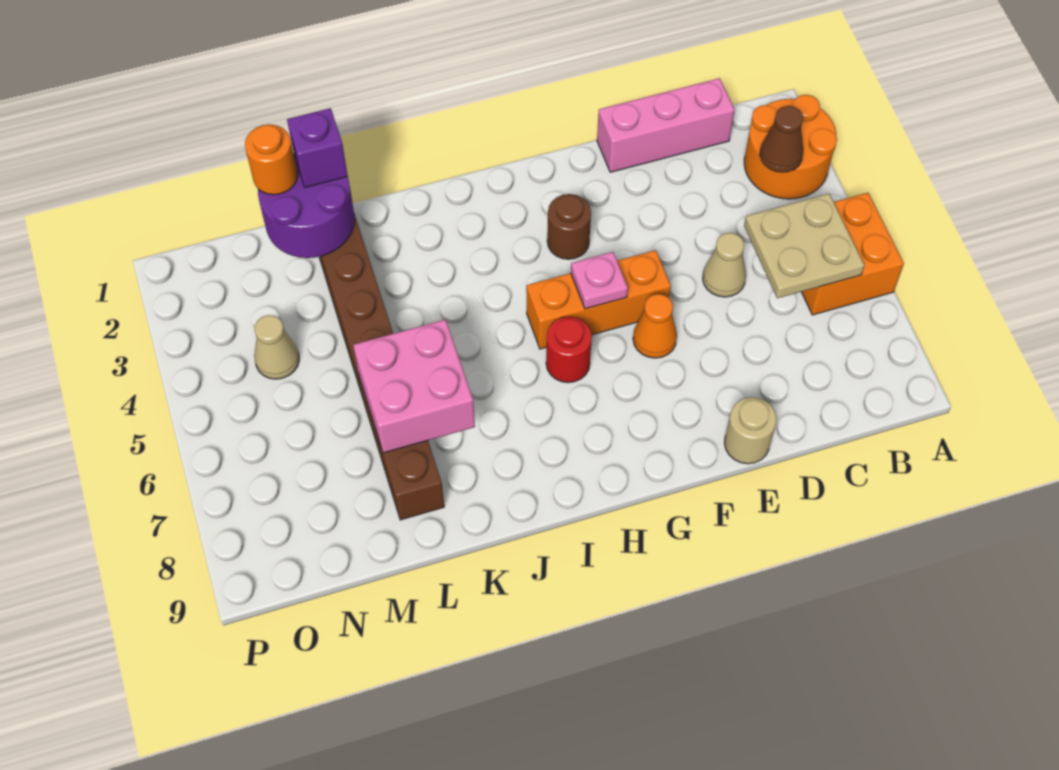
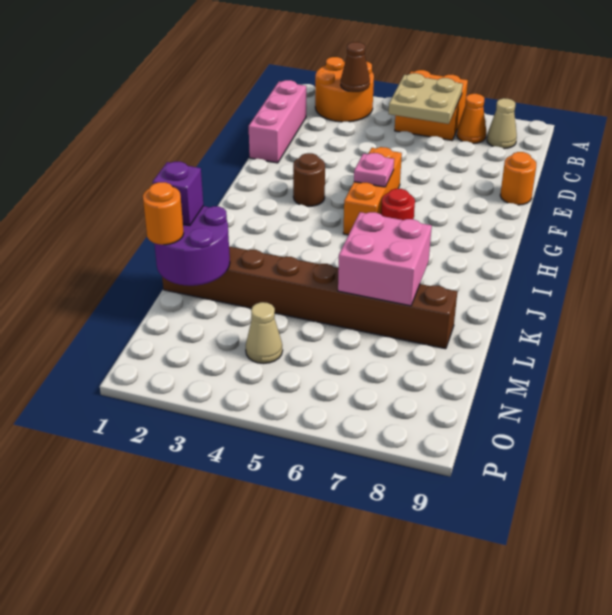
tan 1x1 cone [703,233,746,297] -> tan 1x1 cone moved to [487,98,517,149]
tan 1x1 round brick [724,397,776,464] -> orange 1x1 round brick [500,152,536,205]
orange 1x1 cone [633,294,677,358] -> orange 1x1 cone moved to [457,94,486,144]

